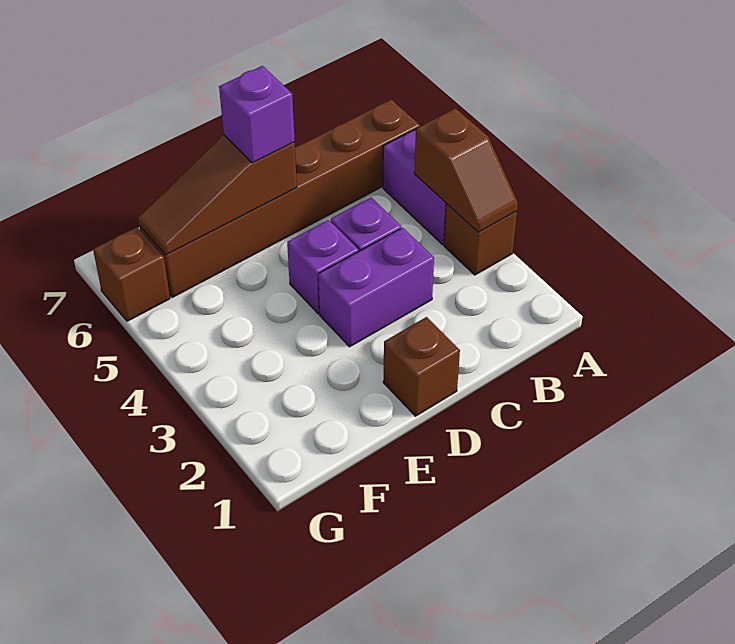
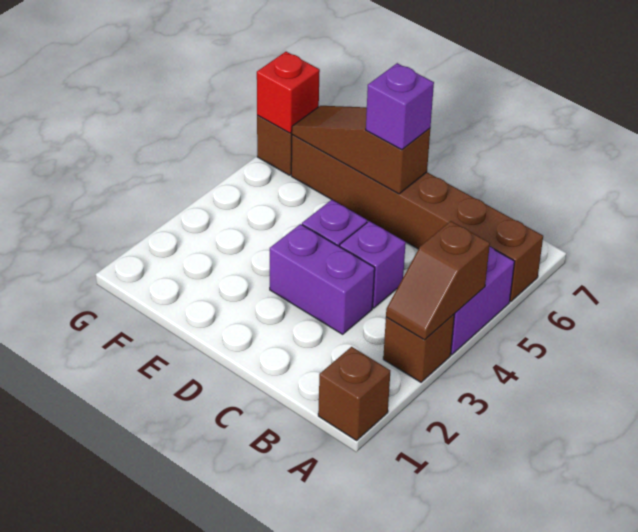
brown 1x1 brick [383,317,460,416] -> brown 1x1 brick moved to [318,347,390,440]
none -> red 1x1 brick [257,52,320,133]

